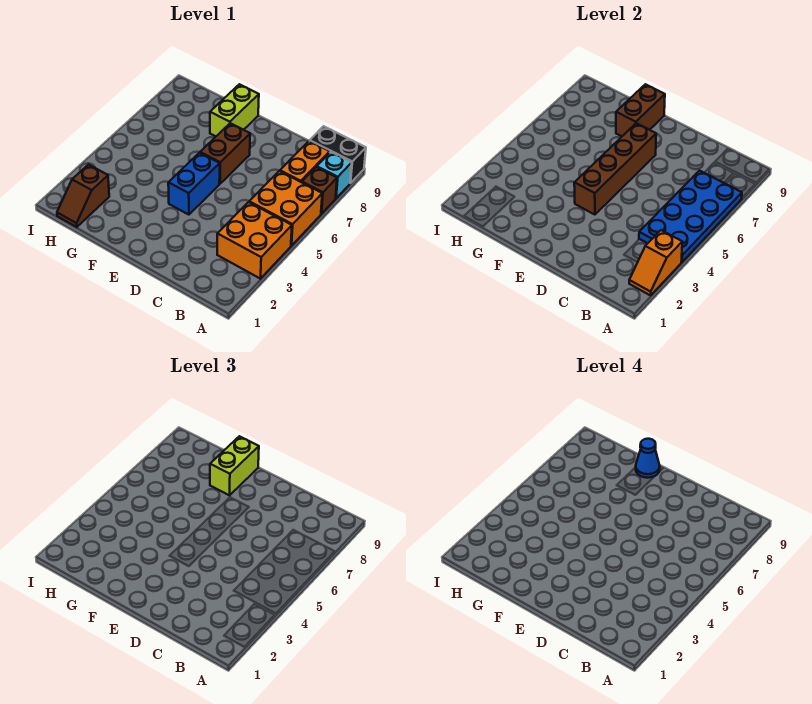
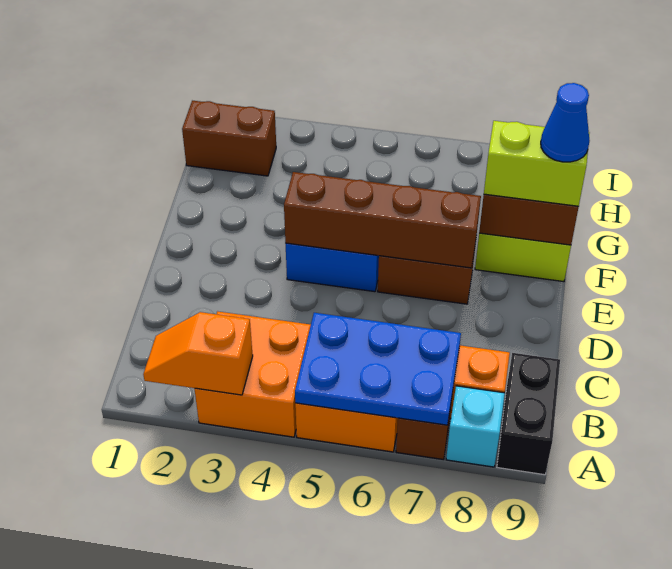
blue 2x4 plate [639,171,742,262] -> blue 2x3 plate [295,313,461,425]
brown 1x2 slope [57,165,109,227] -> brown 1x2 brick [182,101,276,176]

